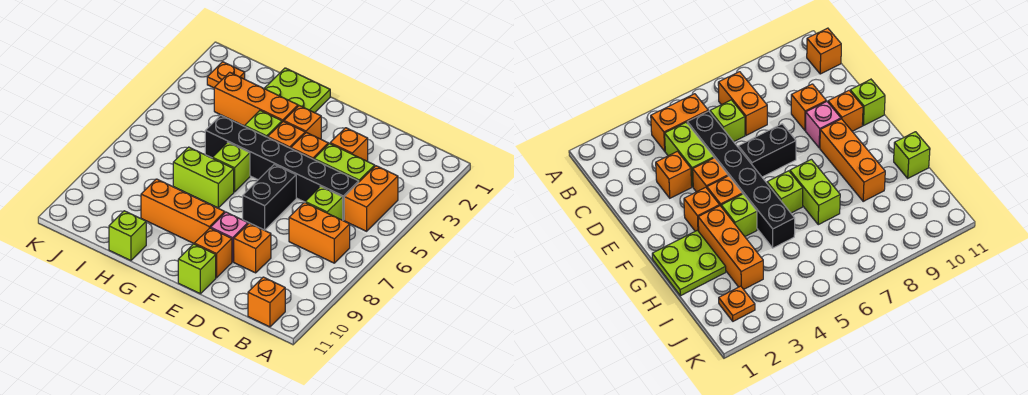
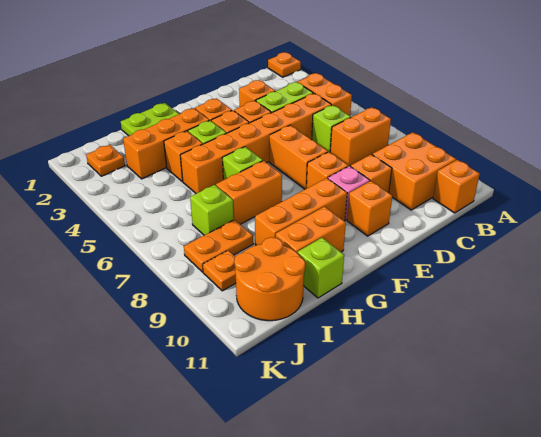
none -> orange 1x1 plate [268,52,301,77]
none -> orange 2x2 brick [372,132,456,210]
black 1x6 brick [205,115,359,220] -> orange 1x6 brick [180,93,331,194]
black 1x2 brick [243,164,296,230] -> orange 1x2 brick [269,125,328,189]
none -> orange 1x1 brick [307,152,349,188]
lime 1x1 brick [178,244,216,294] -> lime 1x1 brick moved to [190,185,234,235]
lime 1x2 brick [173,147,234,208] -> orange 1x2 brick [216,161,282,224]
none -> orange 1x2 brick [276,206,346,253]
none -> orange 1x1 brick [164,131,203,182]
none -> orange 1x2 plate [184,220,253,272]
none -> orange 2x2 round brick [234,237,305,321]
none -> orange 1x1 plate [203,250,236,291]

